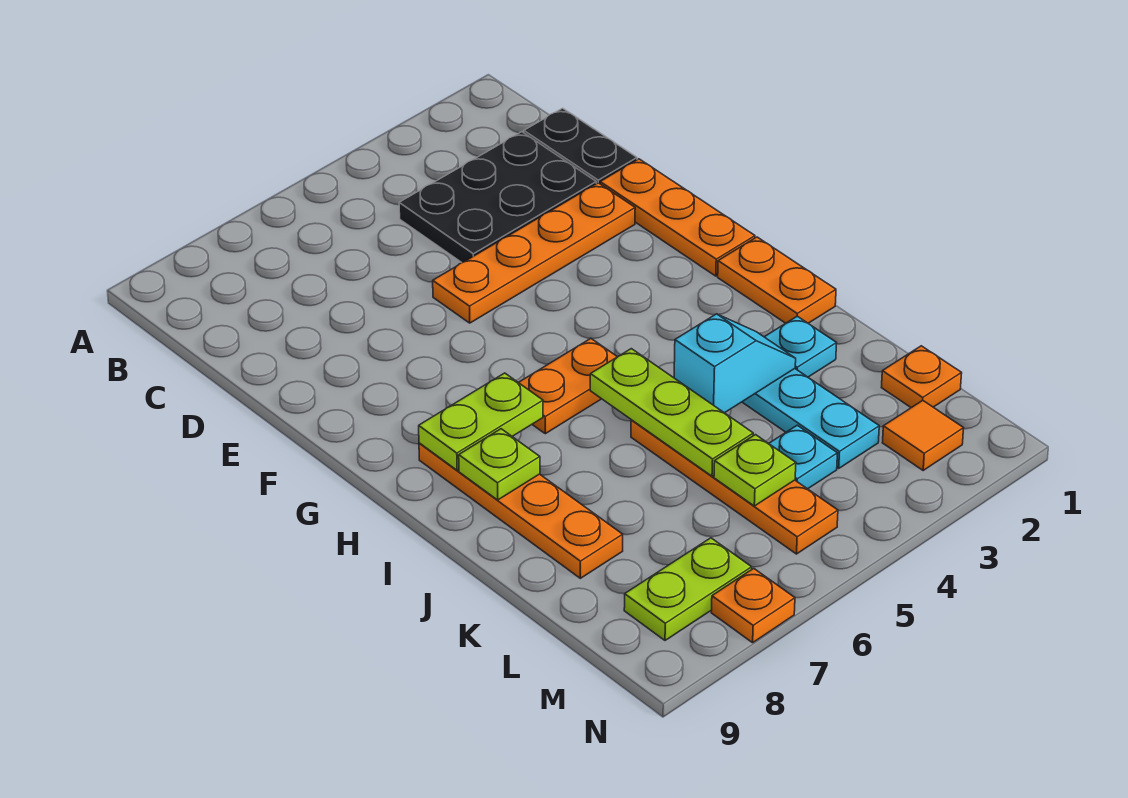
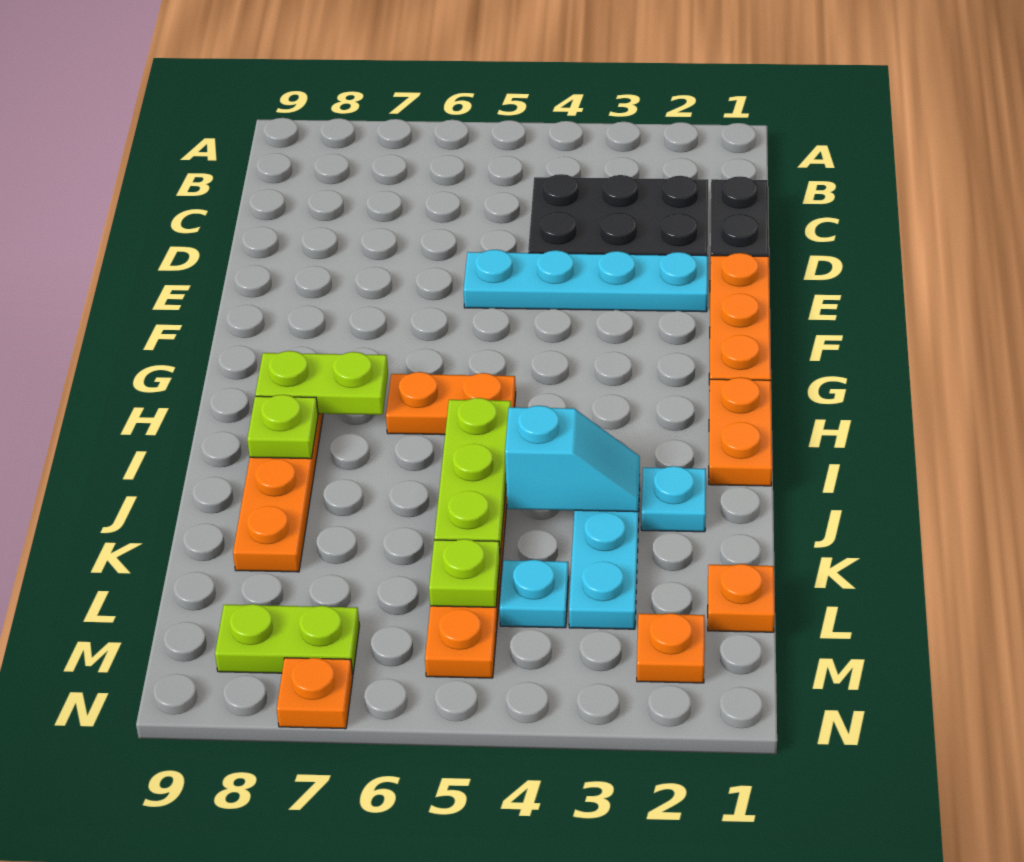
orange 1x4 plate [433,183,635,323] -> cyan 1x4 plate [464,250,708,312]
orange 1x1 tile [882,400,964,470] -> orange 1x1 plate [637,613,705,683]

